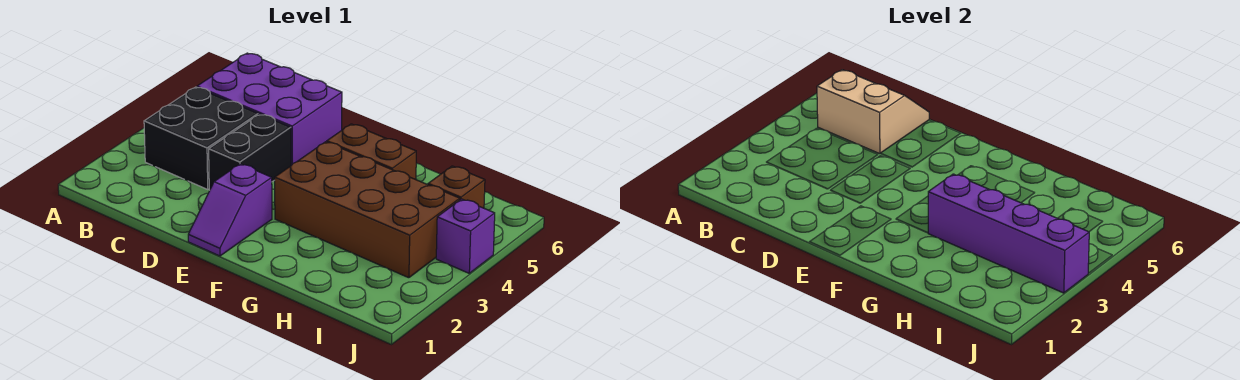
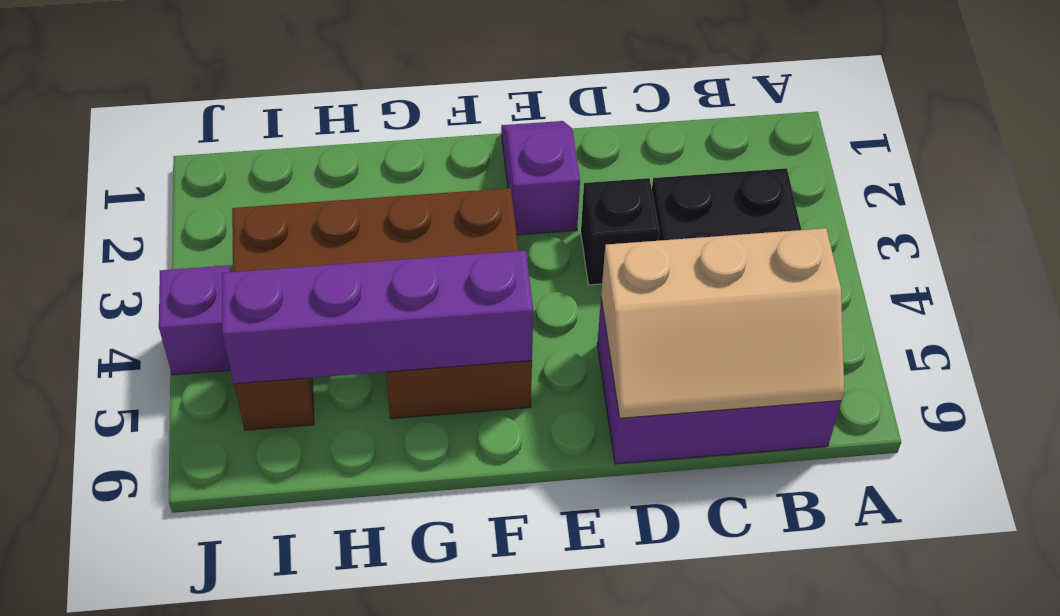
tan 2x2 slope [817,70,929,154] -> tan 2x3 slope [601,228,844,418]
black 1x2 brick [209,114,291,190] -> black 1x1 brick [581,178,659,285]
purple 1x4 brick [928,174,1089,293] -> purple 1x4 brick moved to [222,250,533,384]

